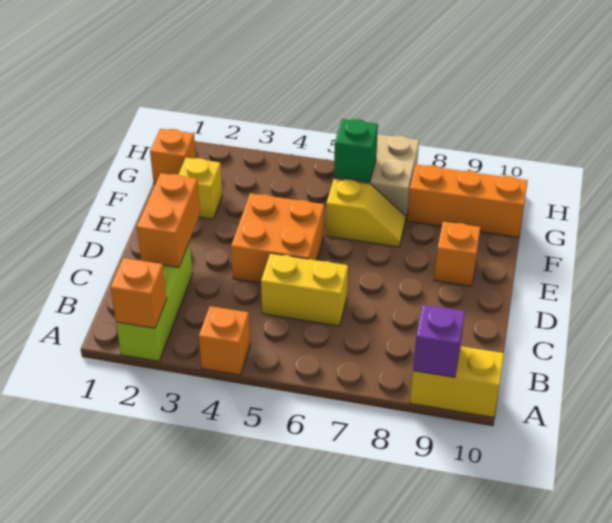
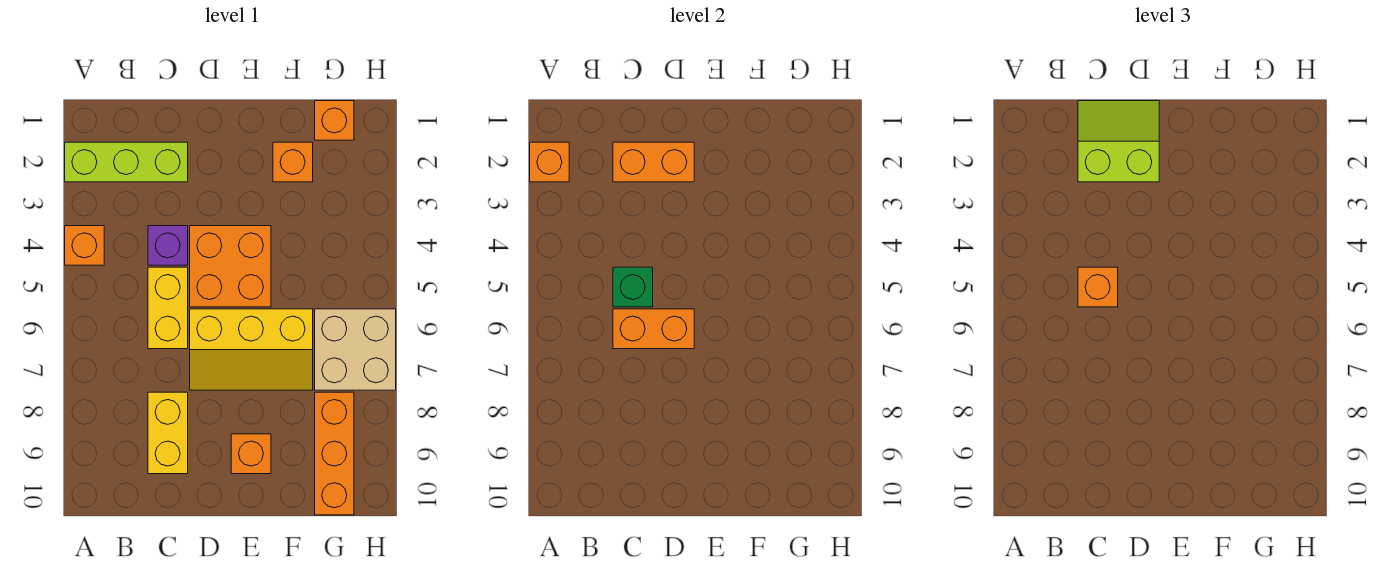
yellow 1x2 brick [410,346,504,417] -> yellow 1x2 brick moved to [148,392,188,474]
purple 1x1 brick [413,305,465,377] -> purple 1x1 brick moved to [148,226,188,265]
none -> lime 2x2 slope [1078,101,1159,182]
none -> orange 1x1 brick [1078,267,1118,307]
none -> orange 1x2 brick [613,309,694,349]
yellow 1x1 brick [178,158,222,219] -> orange 1x1 brick [273,142,313,182]
yellow 1x2 slope [326,179,406,247] -> yellow 2x3 slope [190,309,313,390]
green 1x1 brick [334,119,378,182] -> green 1x1 brick moved to [613,267,653,307]

